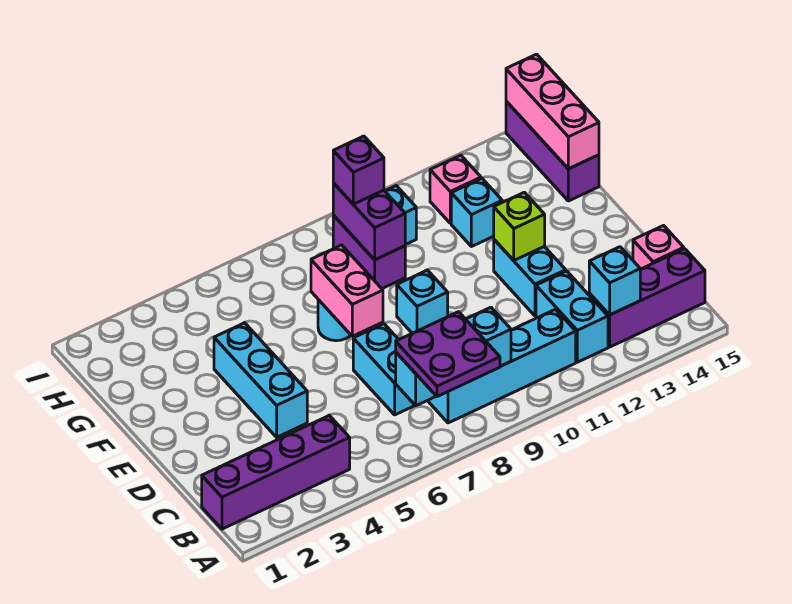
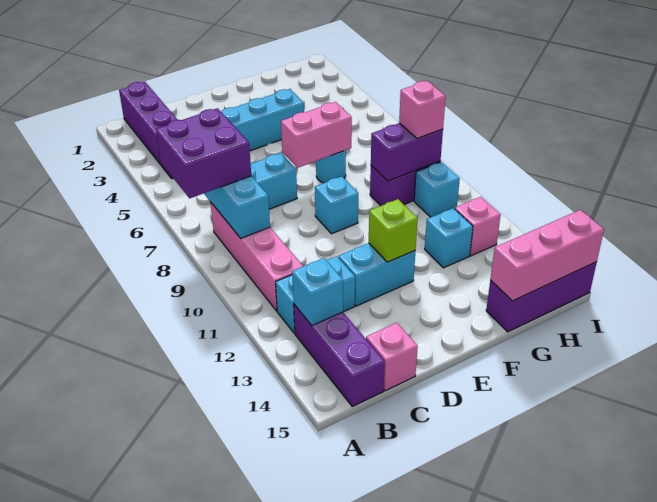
purple 2x2 plate [396,312,500,397] -> purple 2x2 brick [156,108,251,198]
cyan 1x4 brick [428,309,576,423] -> pink 1x4 brick [210,202,303,311]
purple 1x1 brick [333,136,384,204] -> pink 1x1 brick [399,81,446,139]

